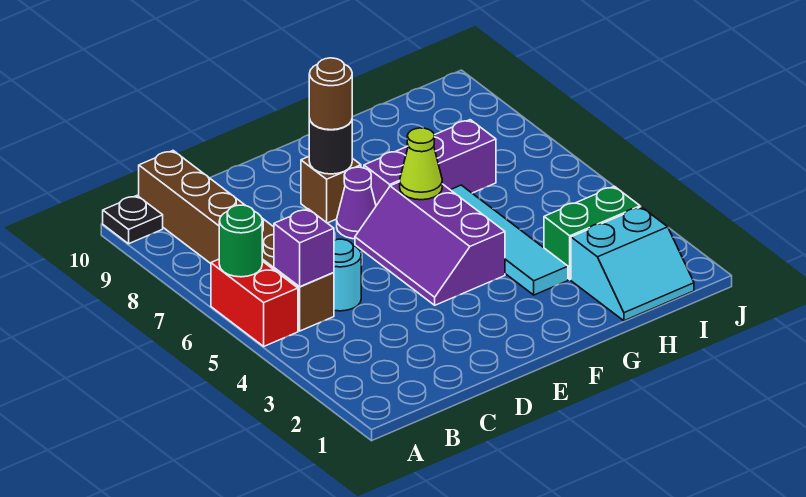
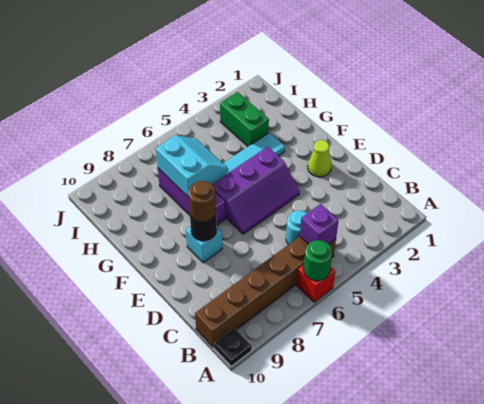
red 1x2 brick [211,259,298,346] -> red 1x1 brick [297,265,335,302]
purple 1x1 cone [337,167,376,239] -> none
brown 1x1 brick [301,157,361,223] -> cyan 1x1 brick [186,226,222,263]
lime 1x1 cone [400,128,442,200] -> lime 1x1 cone moved to [308,140,331,177]
cyan 2x2 slope [571,207,694,321] -> cyan 2x2 slope moved to [156,135,228,197]

